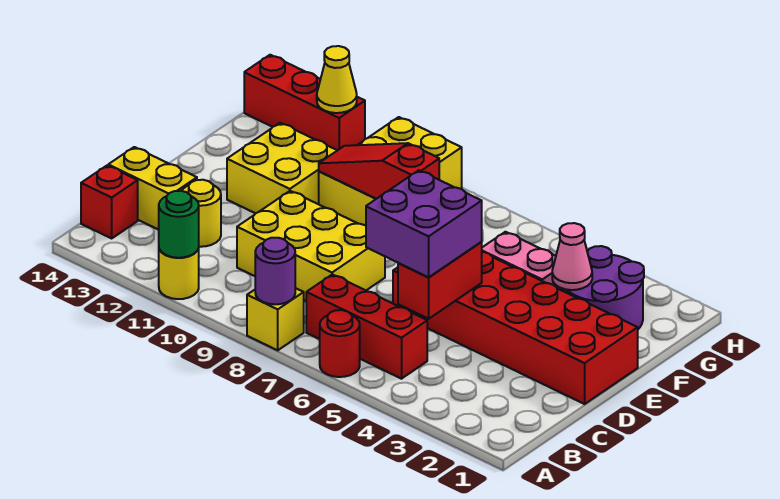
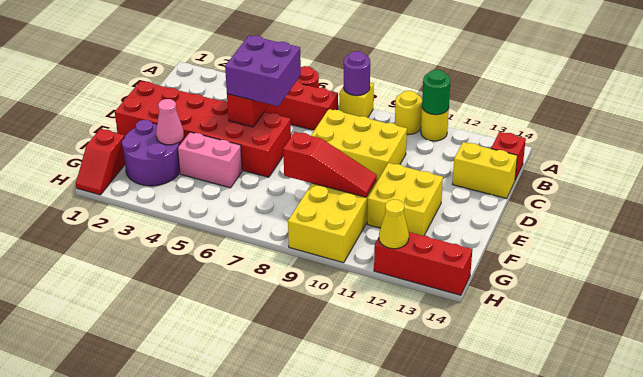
yellow 1x1 round brick [182,180,221,247] -> yellow 1x1 round brick moved to [395,91,422,135]
none -> red 1x2 slope [76,129,125,195]

